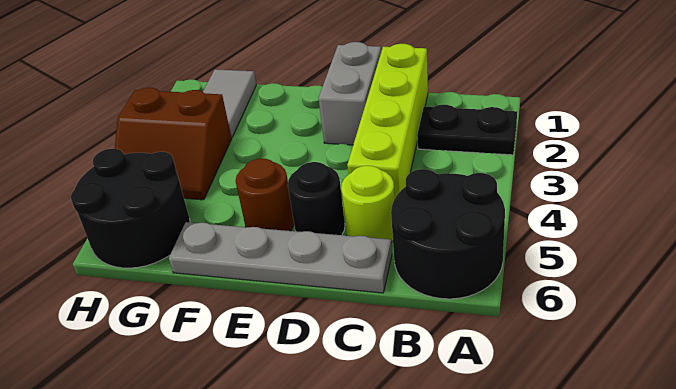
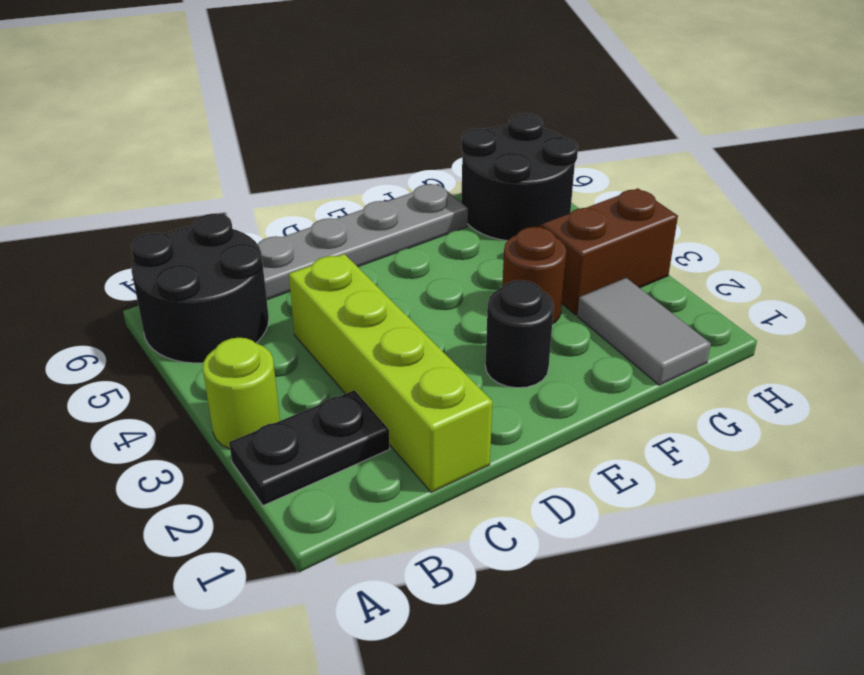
lime 1x1 round brick [341,166,395,242] -> lime 1x1 round brick moved to [203,338,280,449]
grey 1x2 brick [319,42,381,145] -> none
black 1x1 round brick [288,162,345,235] -> black 1x1 round brick moved to [485,280,554,388]
brown 1x1 round brick [236,158,294,231] -> brown 1x1 round brick moved to [502,227,566,324]

